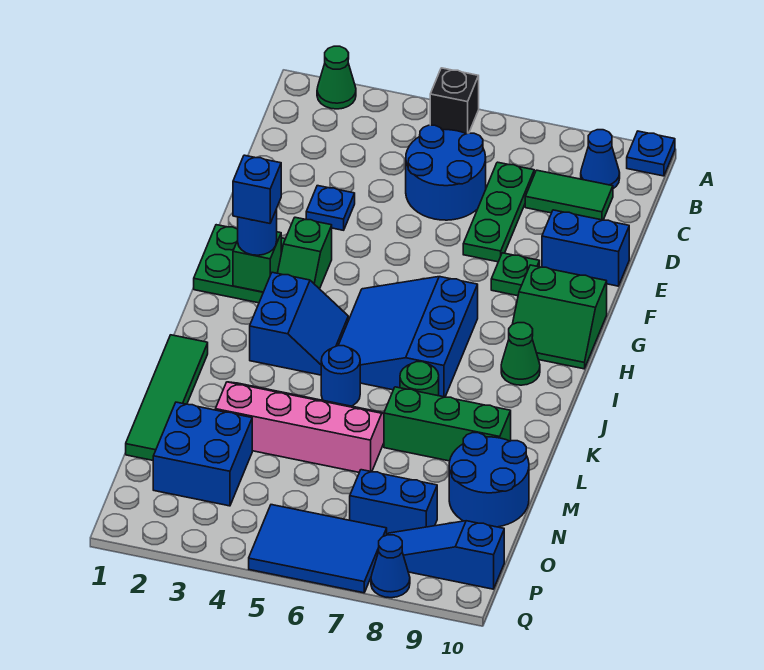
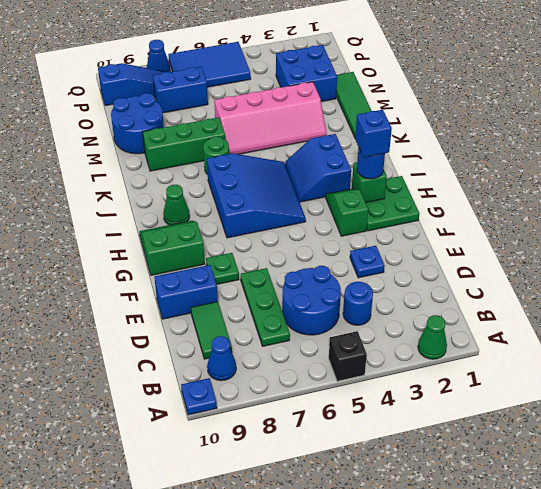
green 1x2 tile [525,170,613,220] -> green 1x2 tile turned to [191,302,232,359]
blue 1x1 round brick [321,346,360,406] -> blue 1x1 round brick moved to [343,282,373,325]

